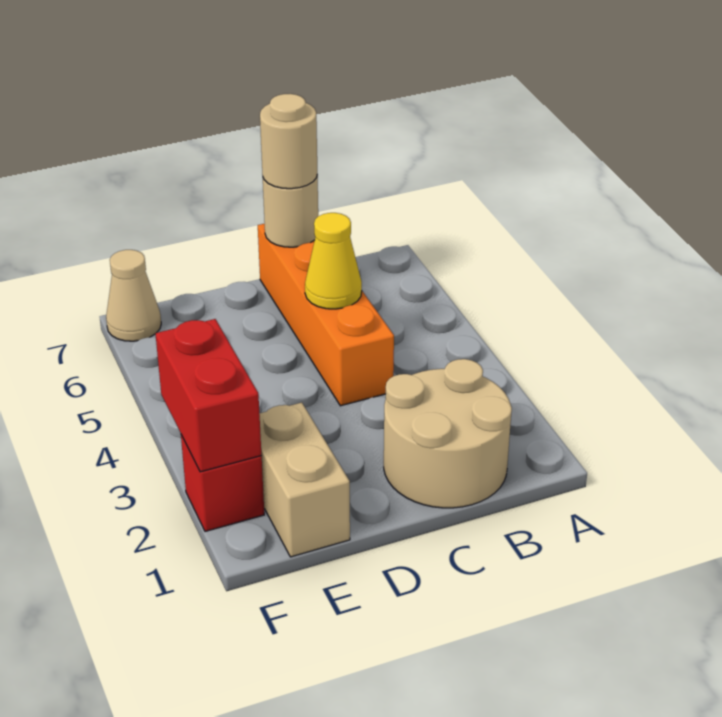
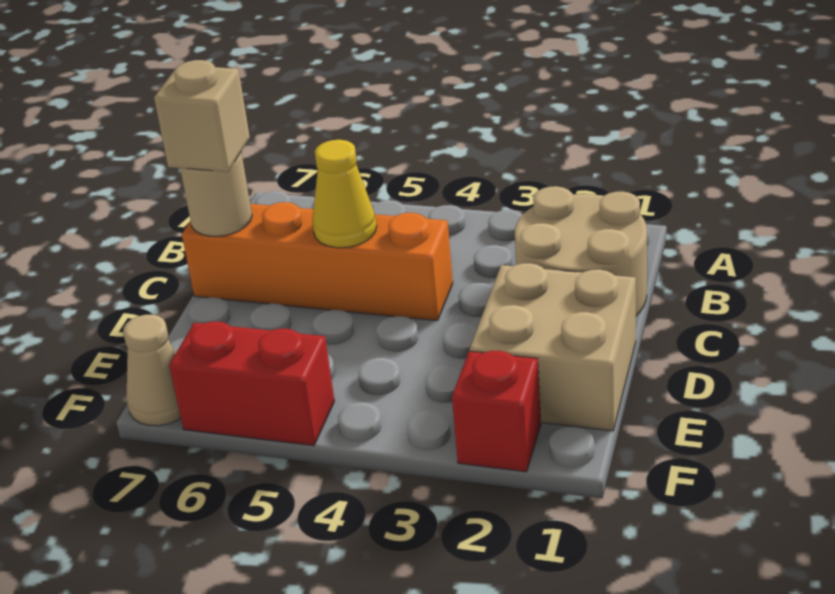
tan 1x1 round brick [260,94,317,189] -> tan 1x1 brick [154,60,250,172]
tan 1x2 brick [259,403,350,557] -> tan 2x2 brick [470,263,636,431]
red 1x2 brick [155,319,262,472] -> red 1x2 brick moved to [169,321,334,446]

